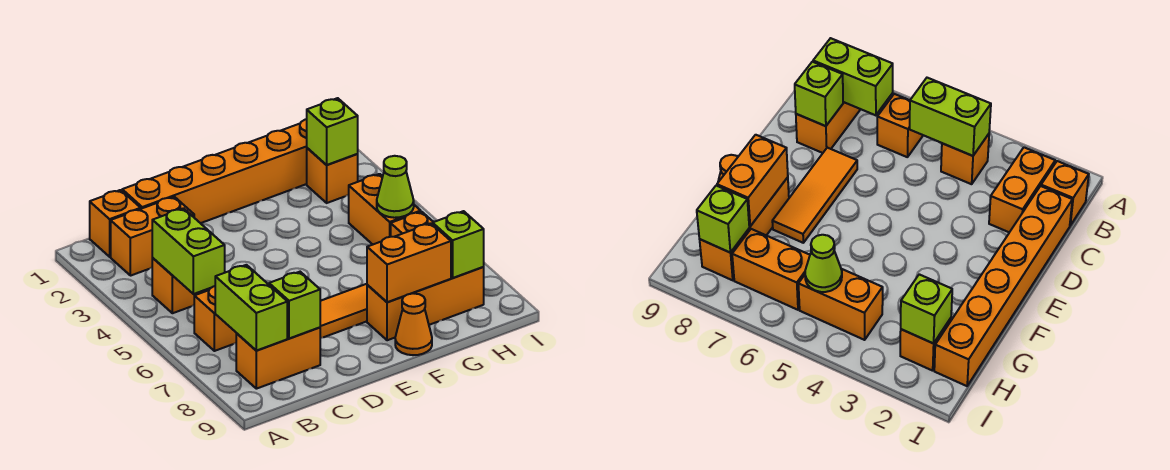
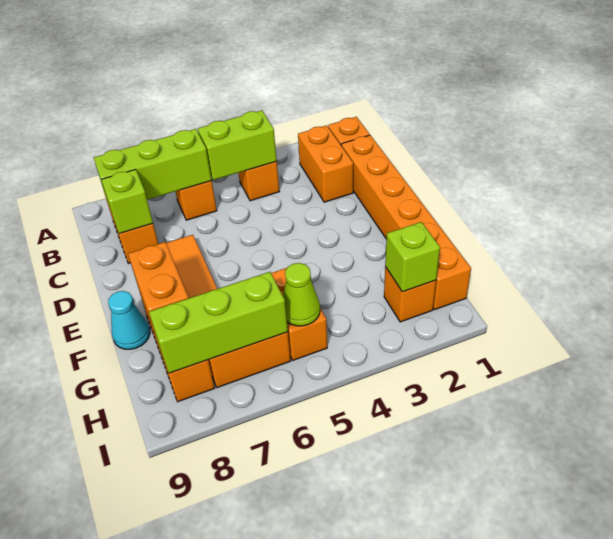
lime 1x2 brick [215,265,287,351] -> lime 1x3 brick [94,129,212,204]
orange 1x1 cone [395,293,432,355] -> cyan 1x1 cone [108,291,150,349]
orange 1x2 brick [349,174,421,244] -> orange 1x2 brick turned to [271,268,327,360]
lime 1x1 brick [433,211,484,278] -> lime 1x3 brick [149,272,288,373]

